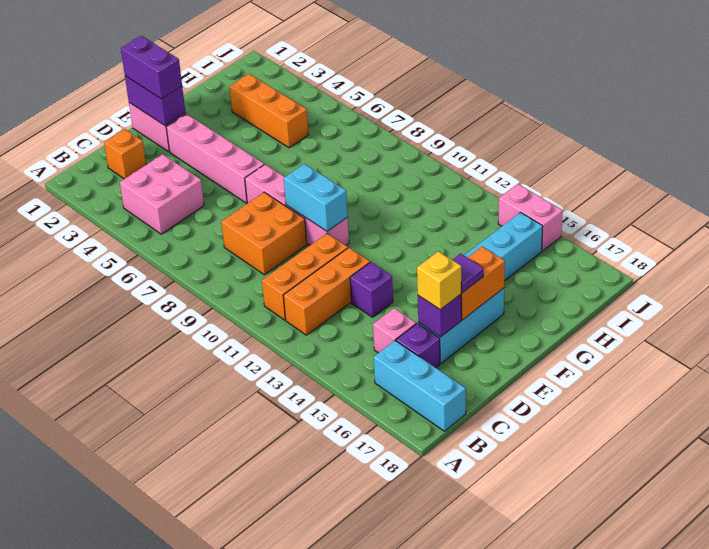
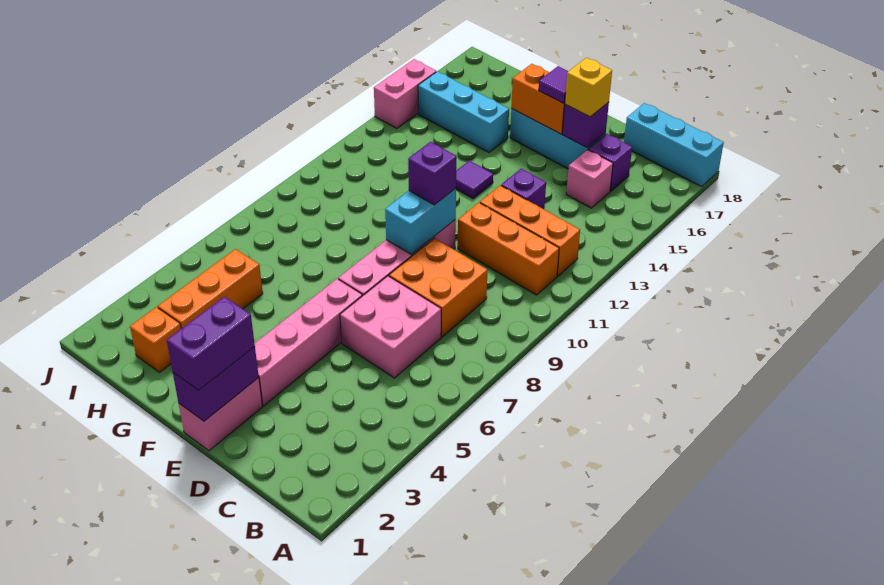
pink 2x2 brick [120,154,204,234] -> pink 2x2 brick moved to [340,276,441,378]
cyan 1x3 brick [374,341,466,431] -> cyan 1x3 brick turned to [624,103,724,187]
orange 1x1 brick [104,129,146,179] -> orange 1x1 brick moved to [130,307,181,372]
none -> purple 1x1 brick [408,142,457,205]
none -> purple 1x1 tile [456,161,493,198]

